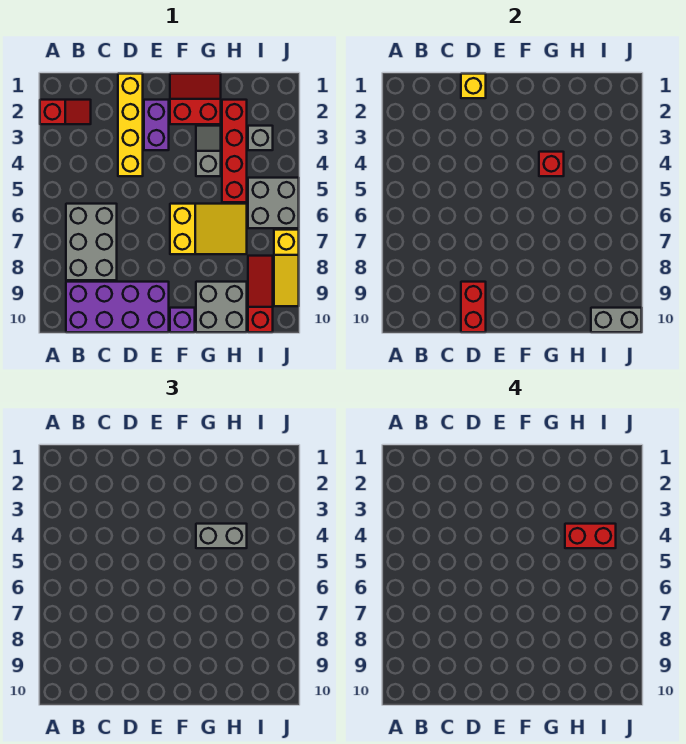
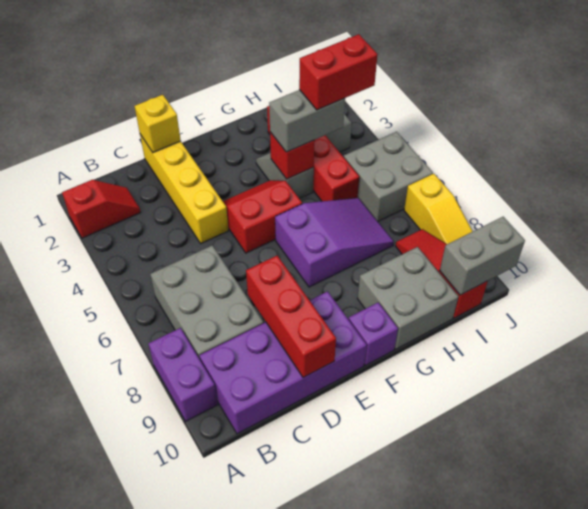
red 1x2 brick [461,282,486,332] -> red 1x3 brick [246,256,336,378]
purple 1x2 brick [144,100,169,150] -> purple 1x2 brick moved to [148,328,217,421]
red 2x2 slope [170,74,221,124] -> red 2x2 slope moved to [223,180,302,253]
yellow 2x3 slope [170,204,247,254] -> purple 2x3 slope [275,198,394,287]

